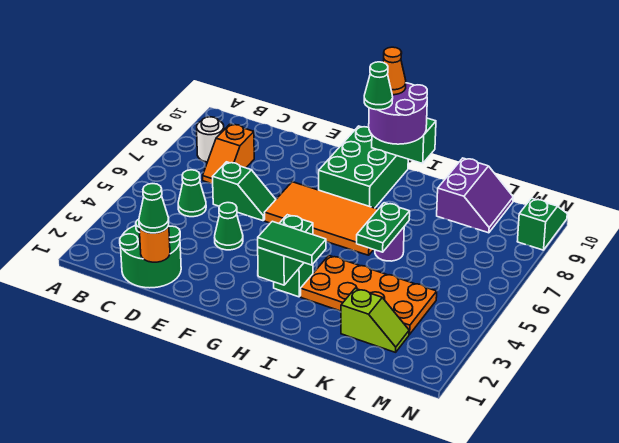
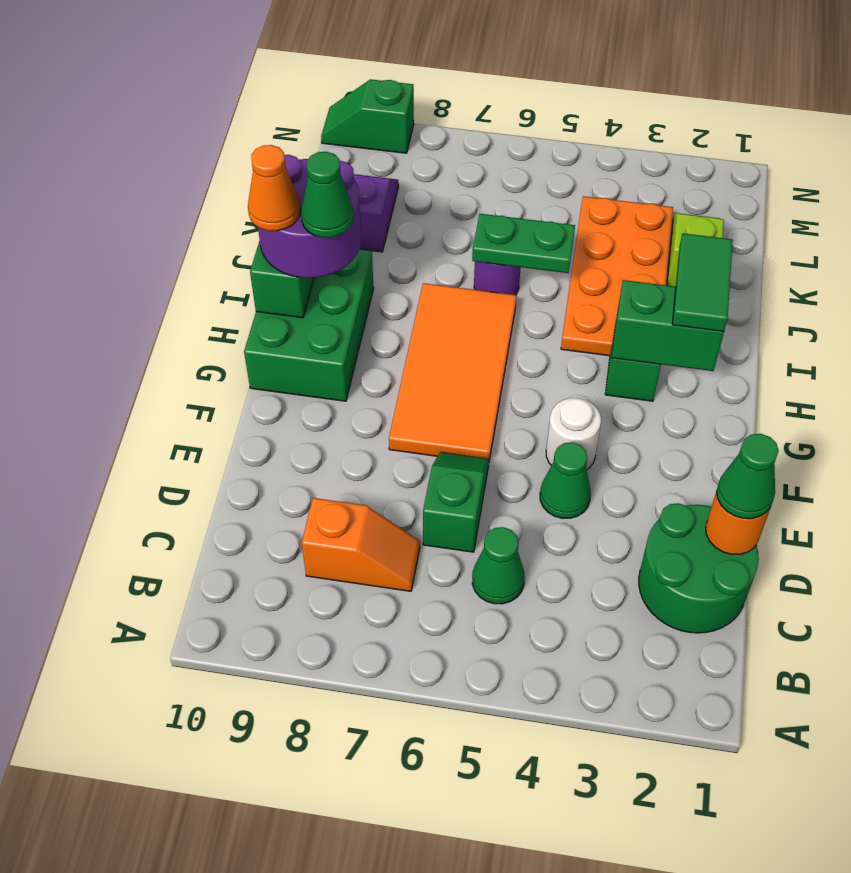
white 1x1 round brick [197,117,224,162] -> white 1x1 round brick moved to [546,398,601,470]
green 2x3 brick [319,126,408,208] -> green 2x3 brick turned to [244,249,374,401]

